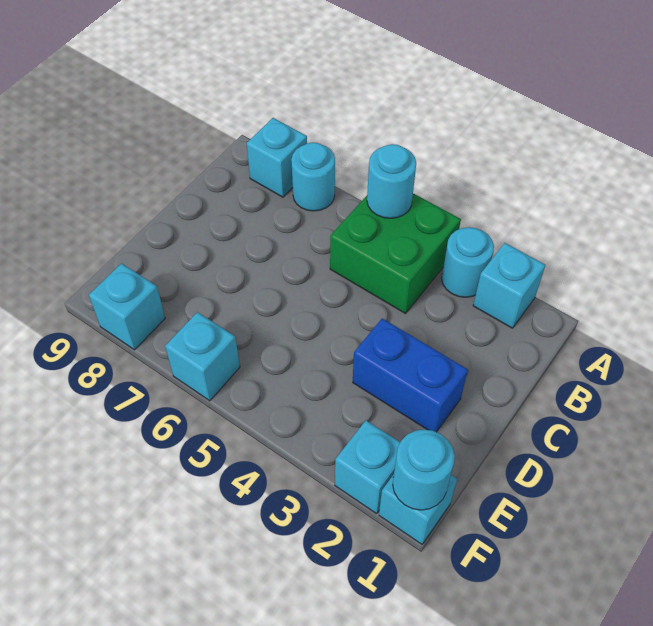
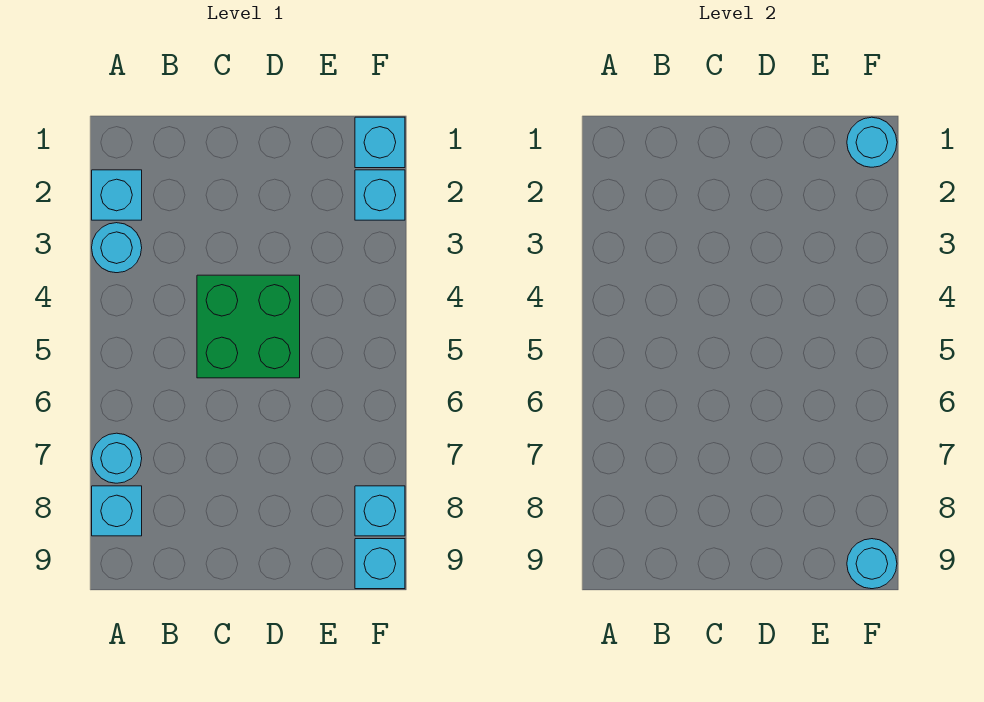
green 2x2 brick [330,193,461,314] -> green 2x2 brick moved to [197,275,300,378]
cyan 1x1 round brick [367,144,416,218] -> cyan 1x1 round brick moved to [847,539,897,589]
blue 1x2 brick [353,318,468,432] -> none
cyan 1x1 brick [165,312,240,401] -> cyan 1x1 brick moved to [355,539,405,589]

